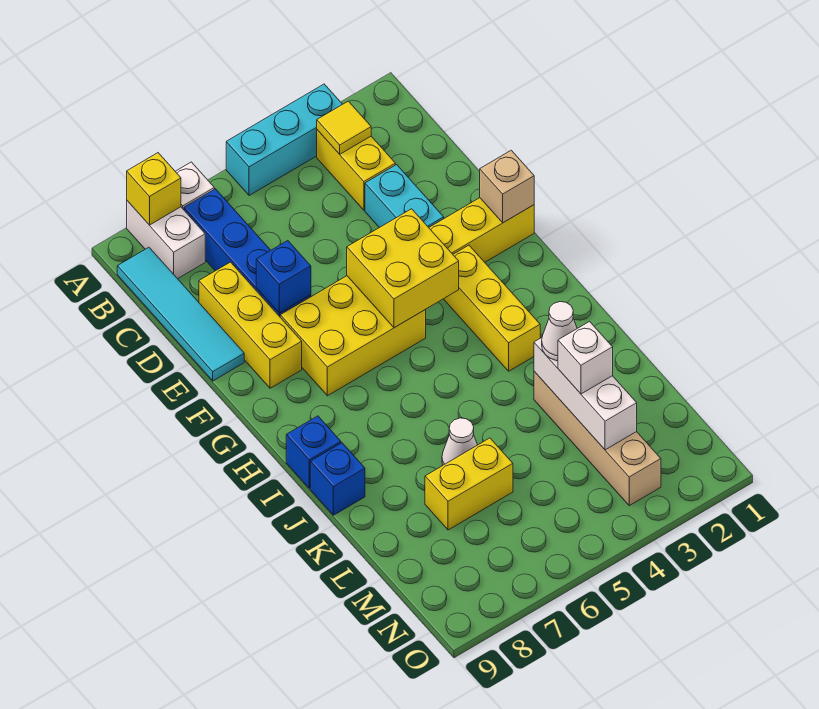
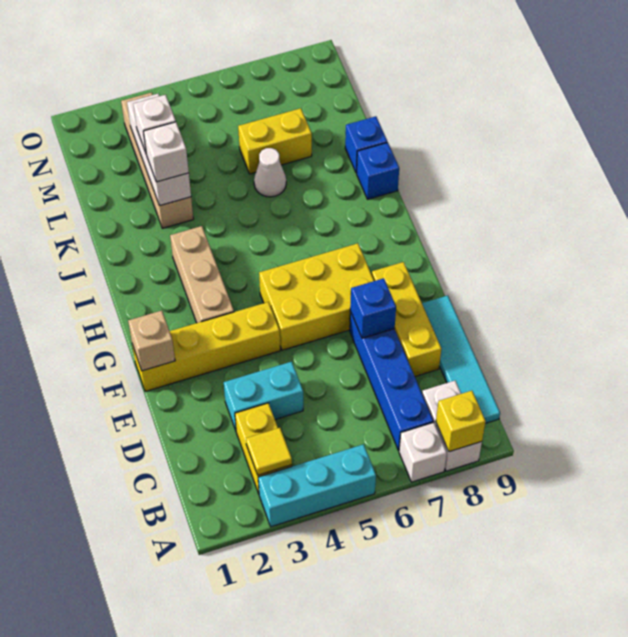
cyan 1x2 brick [365,165,444,228] -> cyan 1x2 brick turned to [224,362,303,430]
yellow 2x2 brick [347,209,459,328] -> none
yellow 1x3 brick [444,245,540,371] -> tan 1x3 brick [170,226,234,323]
blue 1x1 brick [286,416,341,488] -> blue 1x1 brick moved to [345,116,387,173]
white 1x1 cone [542,302,577,361] -> white 1x1 brick [143,122,189,182]

